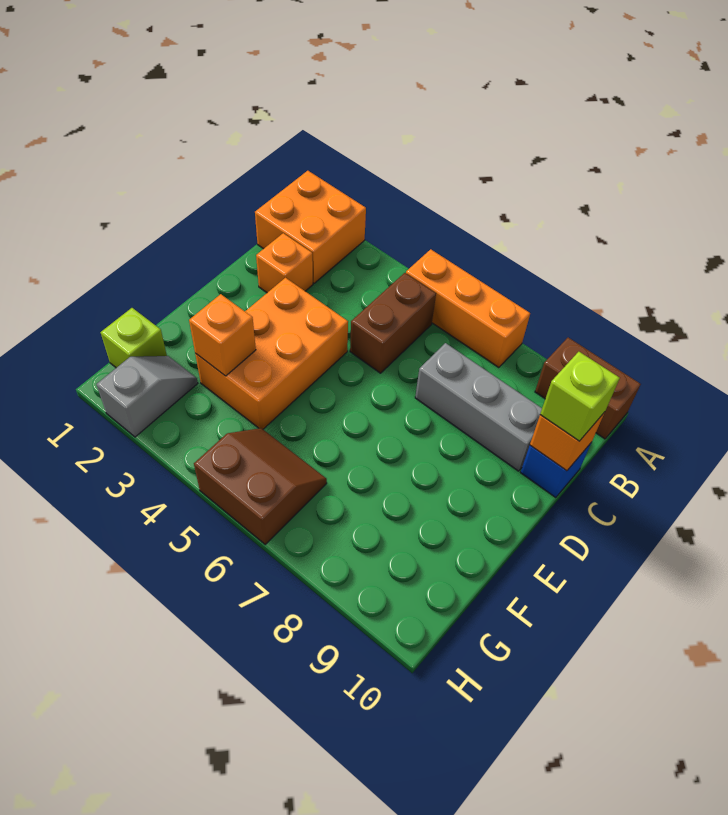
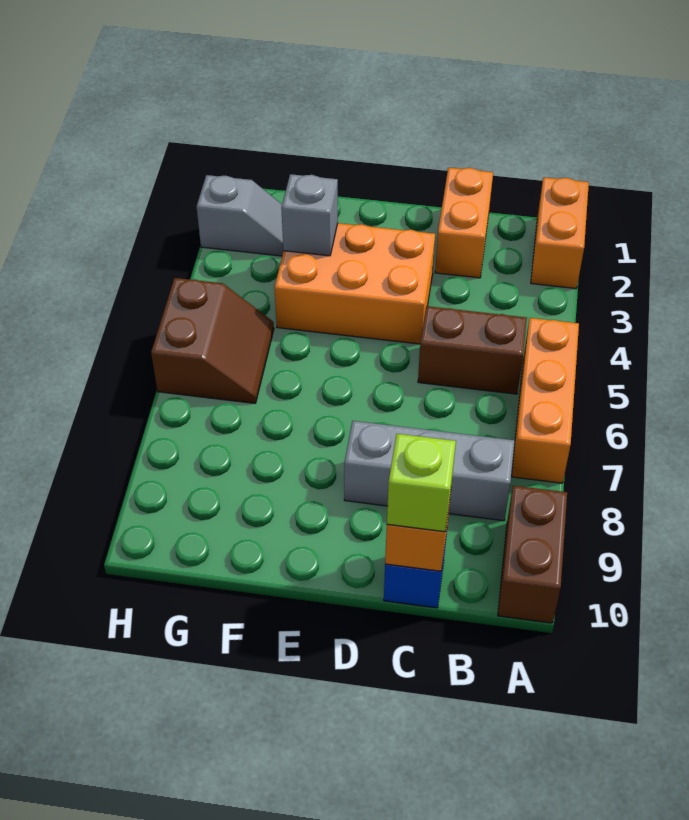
orange 2x2 brick [255,171,366,283] -> orange 1x2 brick [531,177,589,288]
orange 1x1 brick [256,233,313,293] -> orange 1x2 brick [435,168,493,278]
grey 1x3 brick [415,343,542,471] -> grey 1x3 brick turned to [344,421,515,521]
orange 1x1 brick [189,294,256,376] -> grey 1x1 brick [281,174,338,256]
lime 1x1 brick [101,308,167,368] -> none

